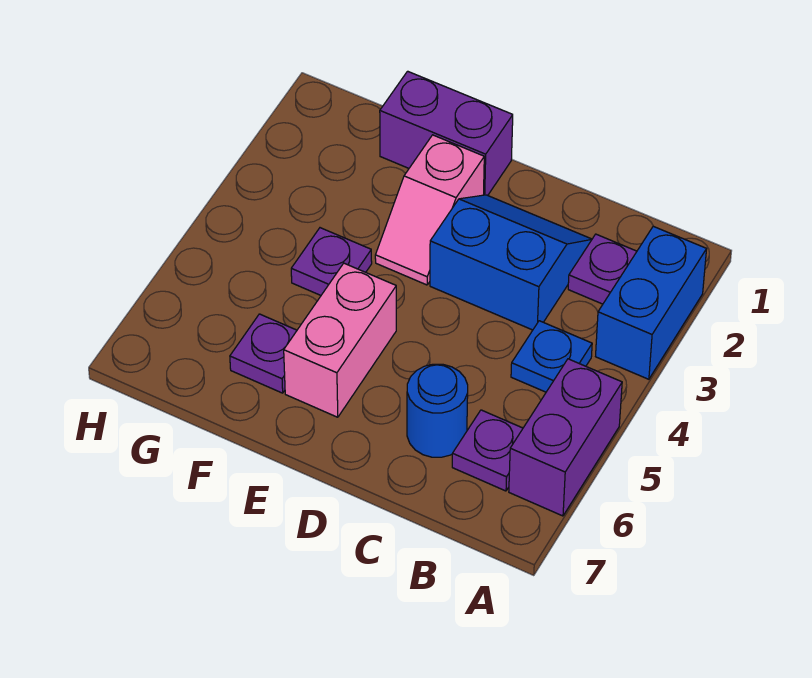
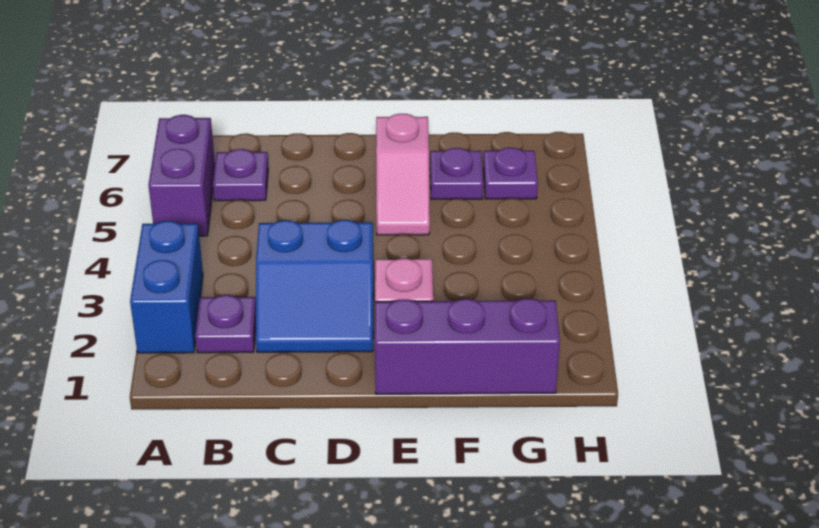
blue 1x1 plate [511,321,592,392] -> none
blue 1x1 round brick [407,364,468,457] -> none
purple 1x2 brick [380,71,513,195] -> purple 1x3 brick [375,299,560,394]
pink 1x2 brick [284,263,396,417] -> pink 1x2 slope [376,114,430,235]
purple 1x1 plate [291,228,372,295] -> purple 1x1 plate moved to [483,148,538,199]

